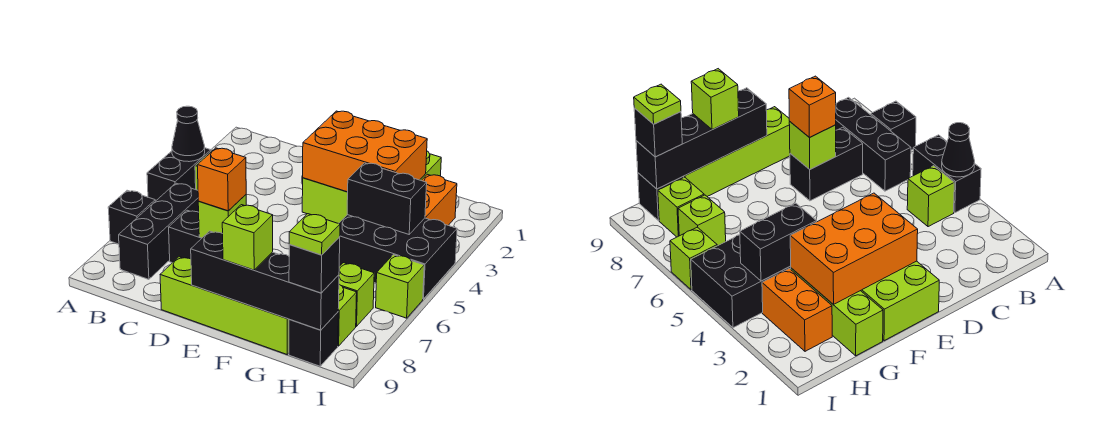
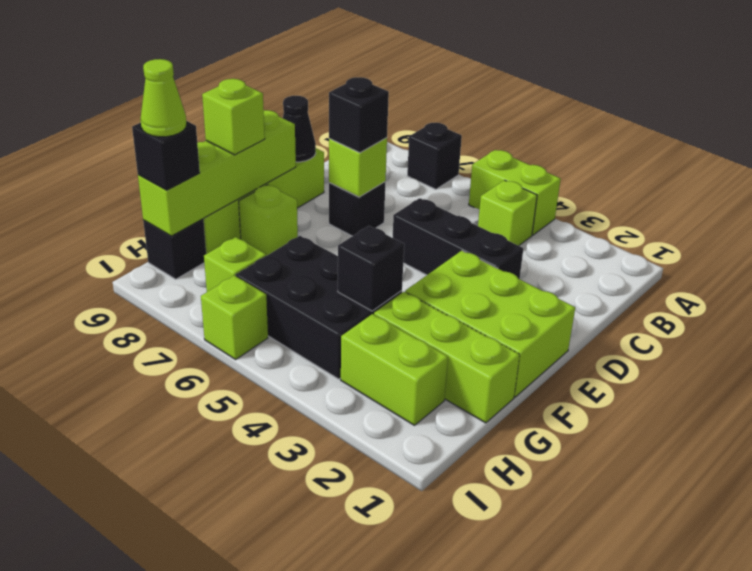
black 1x2 brick [147,148,211,201] -> lime 1x2 brick [469,150,561,235]
black 1x1 cone [172,106,205,162] -> black 1x1 cone moved to [283,96,316,162]
black 1x3 brick [119,183,199,279] -> black 1x3 brick moved to [393,198,523,279]
black 1x2 brick [169,210,202,263] -> black 1x1 brick [329,182,385,236]
orange 1x1 brick [197,148,246,211] -> black 1x1 brick [329,77,389,153]
orange 2x3 brick [303,111,427,192] -> none
black 1x4 brick [191,231,339,330] -> lime 1x4 brick [138,110,296,236]
black 2x3 brick [339,215,457,299] -> black 2x3 brick turned to [236,236,402,379]
black 1x2 brick [347,163,427,234] -> black 1x1 brick [338,226,404,311]
orange 1x2 brick [421,174,457,225] -> lime 1x2 brick [341,314,448,425]
lime 1x1 brick [338,285,357,346] -> lime 1x1 brick moved to [239,185,298,256]
lime 1x1 plate [289,214,340,255] -> lime 1x1 cone [140,59,187,137]

